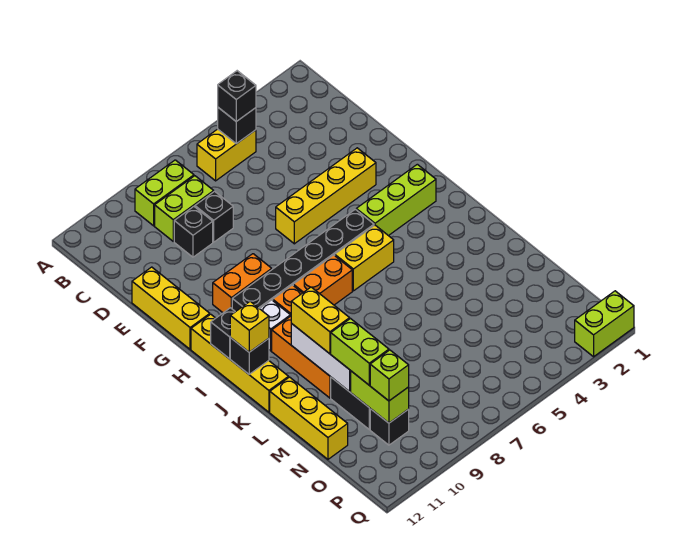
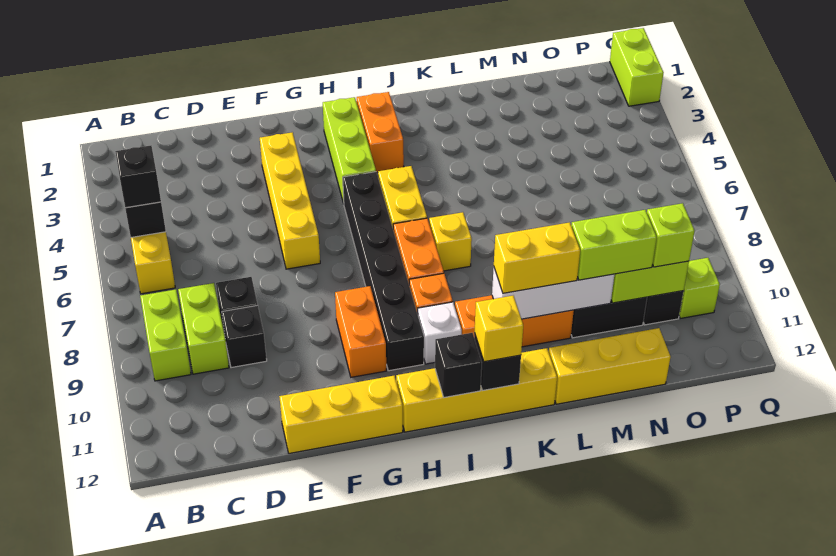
none -> orange 1x2 brick [357,92,404,172]
none -> yellow 1x1 brick [429,212,472,271]
none -> lime 1x1 brick [679,258,720,318]

